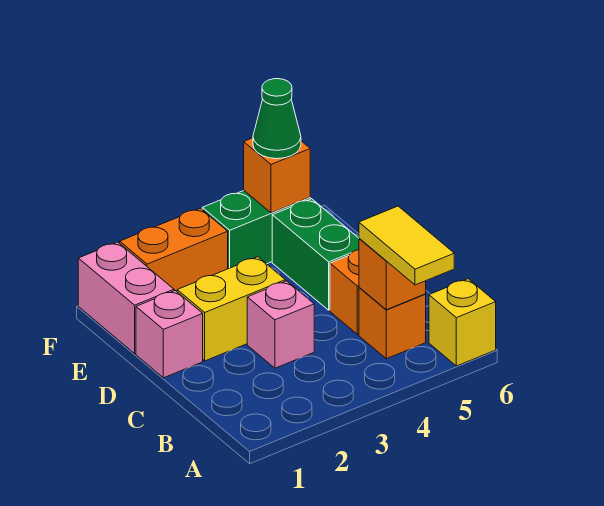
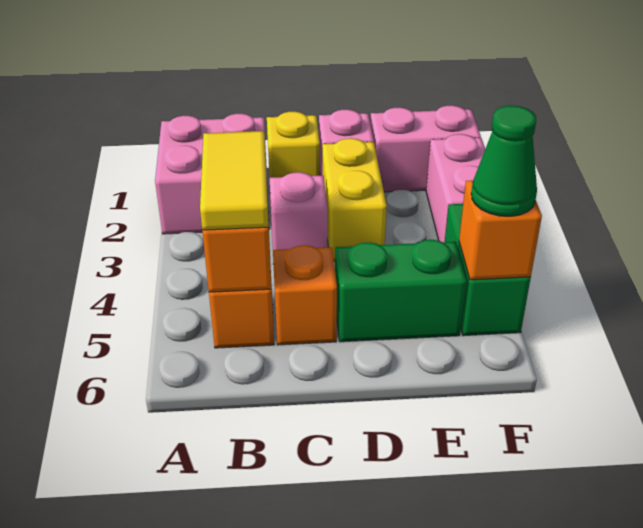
none -> pink 2x2 brick [155,114,269,234]
yellow 1x2 tile [359,206,454,285] -> yellow 1x2 tile turned to [200,131,268,230]
yellow 1x1 brick [429,279,496,366] -> yellow 1x1 brick moved to [267,111,320,178]
orange 1x2 brick [120,208,228,291] -> pink 1x2 brick [426,134,485,242]

